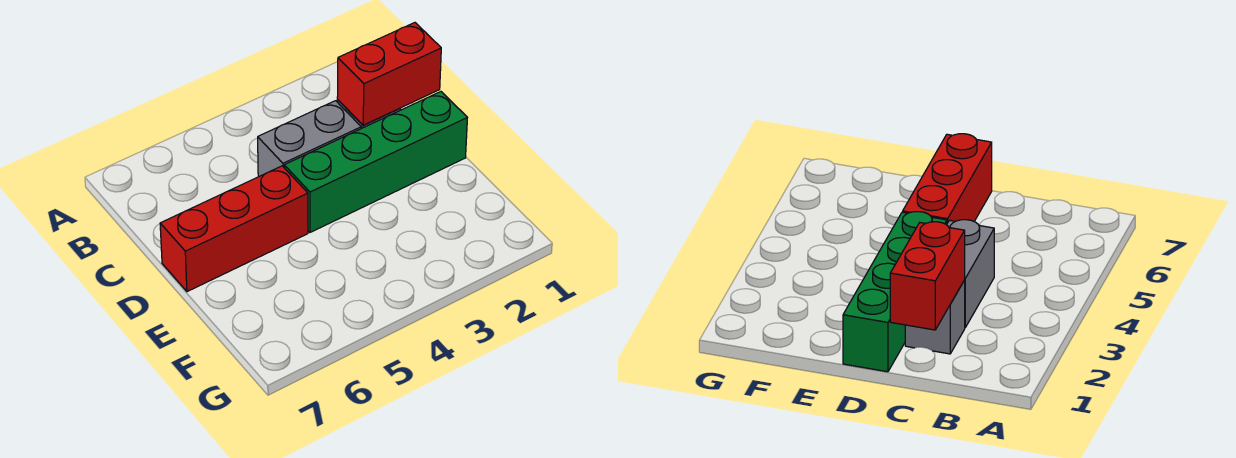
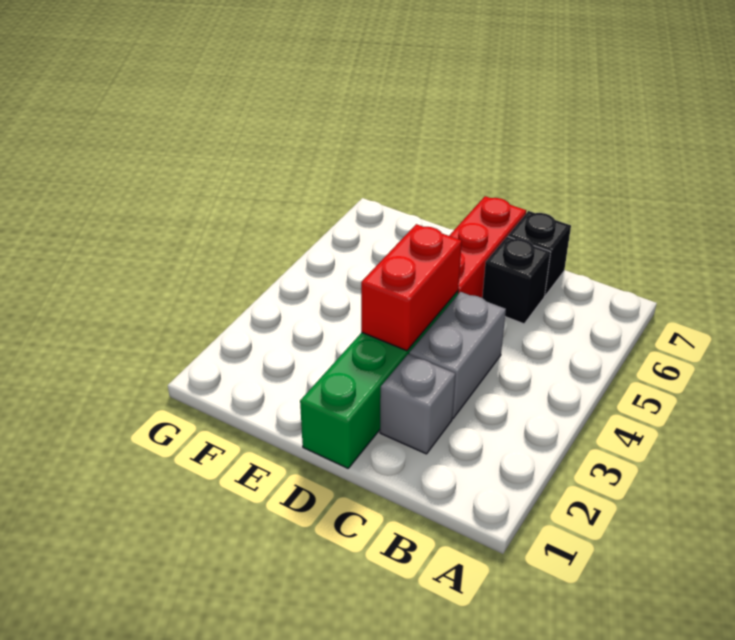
red 1x2 brick [337,23,441,125] -> red 1x2 brick moved to [361,224,462,351]
none -> black 1x1 brick [482,236,551,324]
none -> black 1x1 brick [508,211,571,296]

